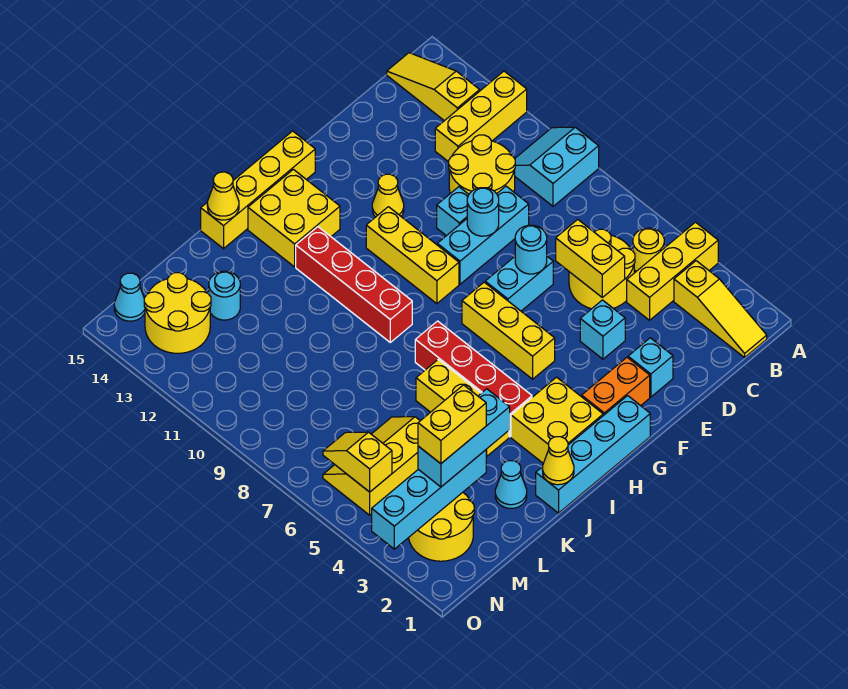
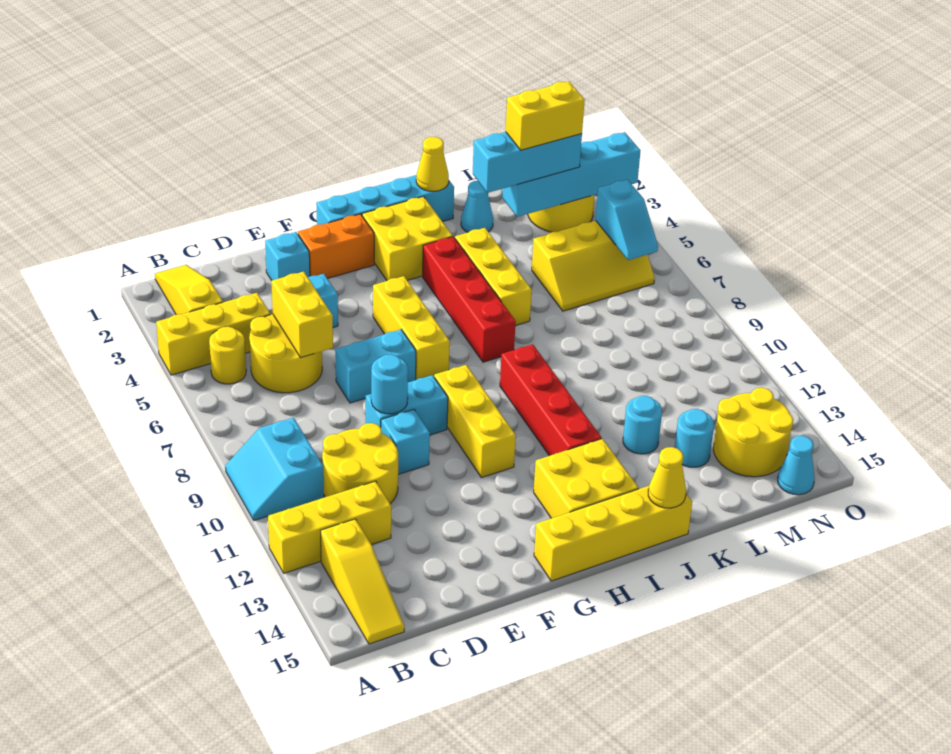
cyan 2x2 slope [514,127,599,206] -> cyan 2x2 slope turned to [225,418,324,521]
cyan 1x3 brick [437,186,529,284] -> cyan 1x2 brick [366,375,448,435]
cyan 1x1 round brick [515,225,547,274] -> cyan 1x1 round brick moved to [623,396,662,454]
yellow 1x1 cone [372,174,404,217] -> none
yellow 1x2 slope [323,432,392,492] -> cyan 1x2 slope [596,180,658,260]

